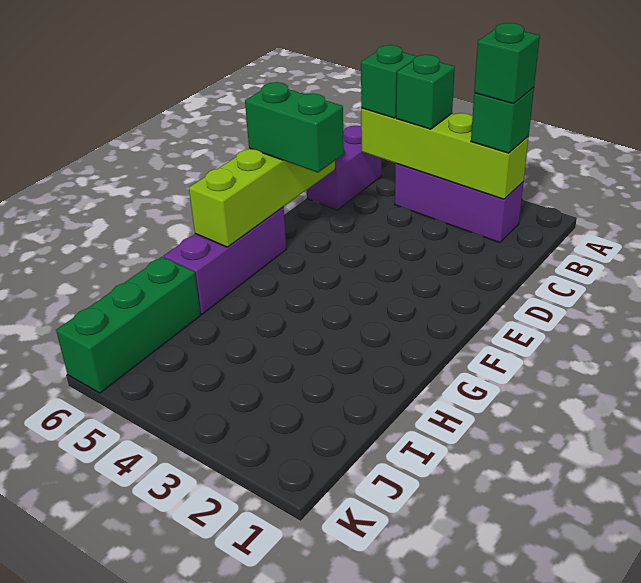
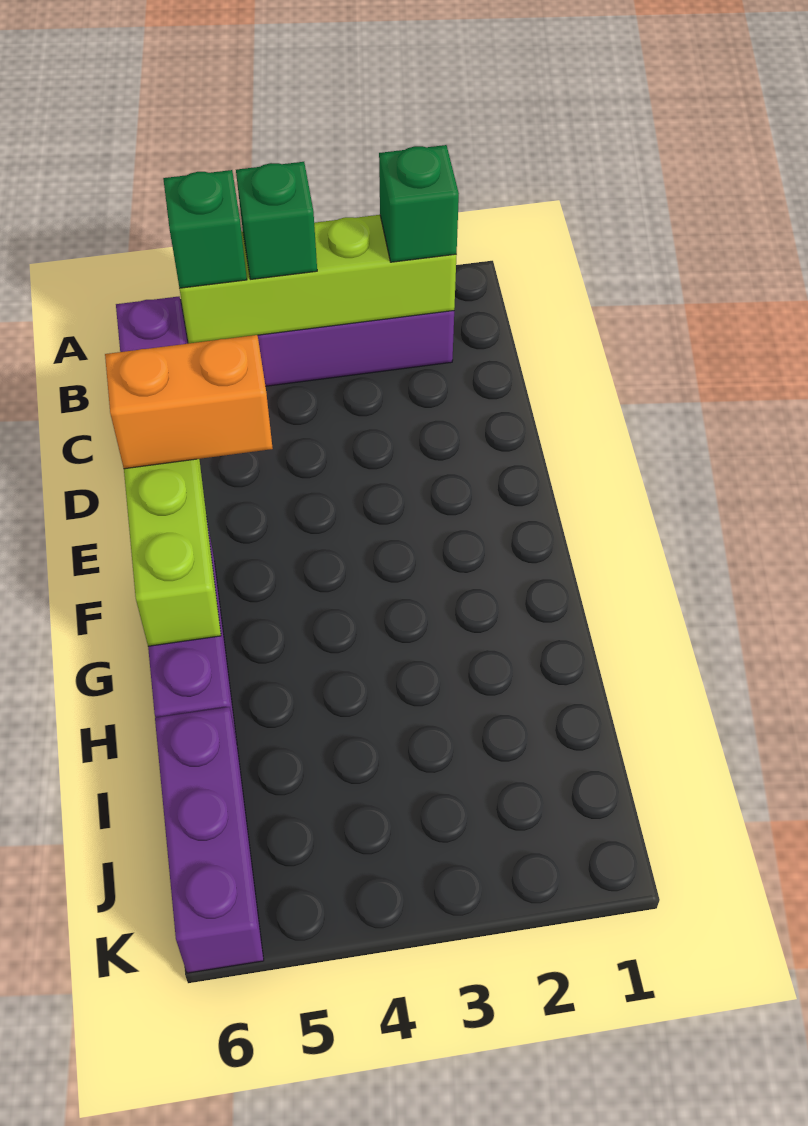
green 1x1 brick [474,23,540,104] -> none
green 1x2 brick [245,82,344,173] -> orange 1x2 brick [105,335,273,469]
green 1x3 brick [56,257,201,393] -> purple 1x3 brick [155,707,264,973]

